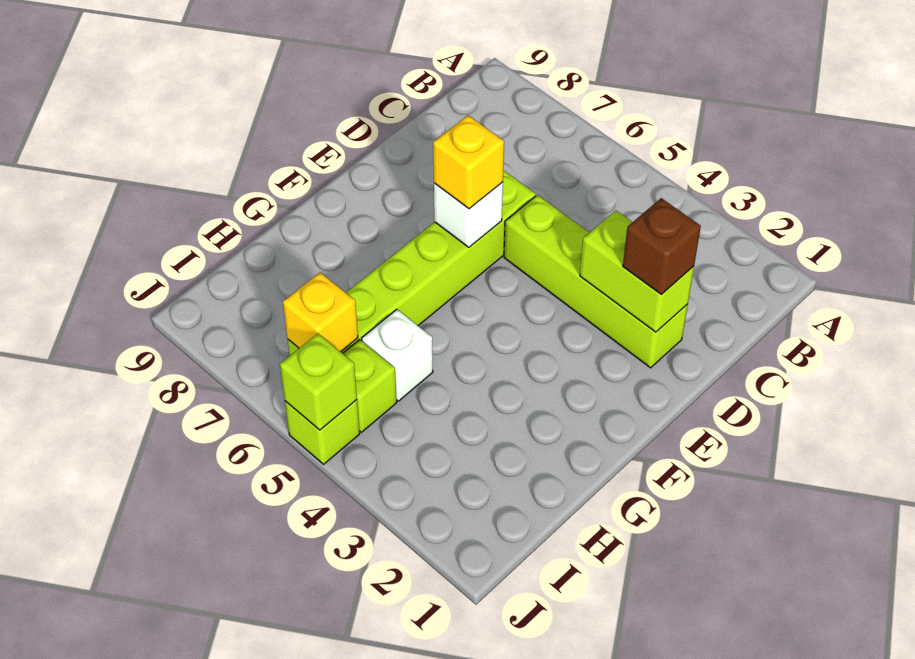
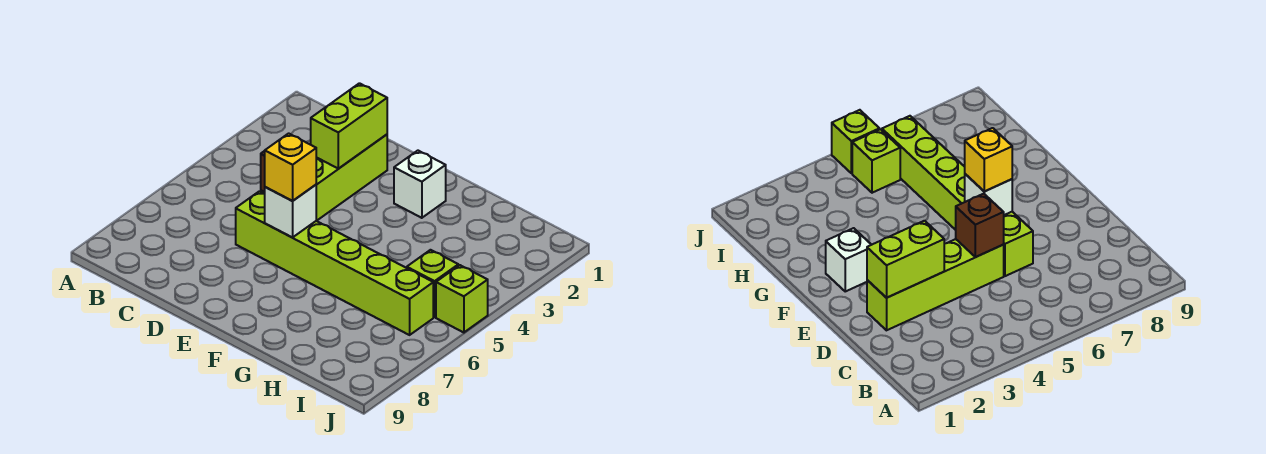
brown 1x1 brick [623,198,701,295] -> brown 1x1 brick moved to [956,194,1004,257]
white 1x1 brick [362,310,433,401] -> white 1x1 brick moved to [394,151,446,218]
yellow 1x1 brick [283,273,358,352] -> none
lime 1x1 brick [280,334,357,430] -> none

